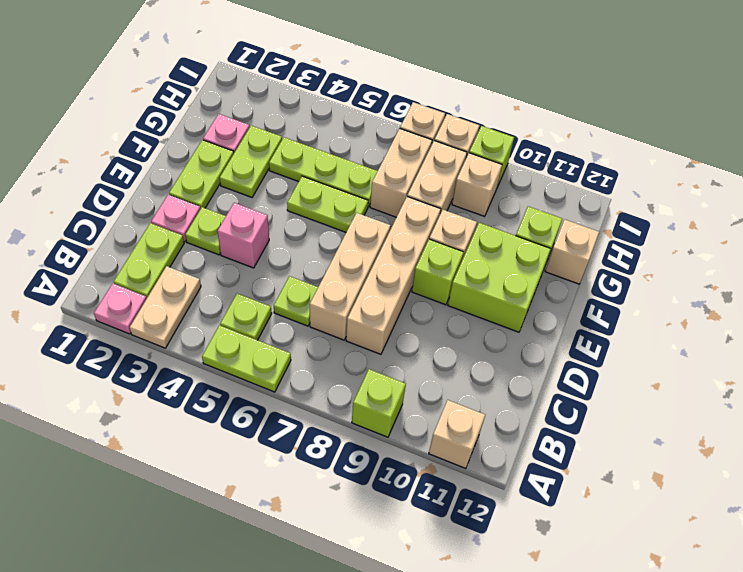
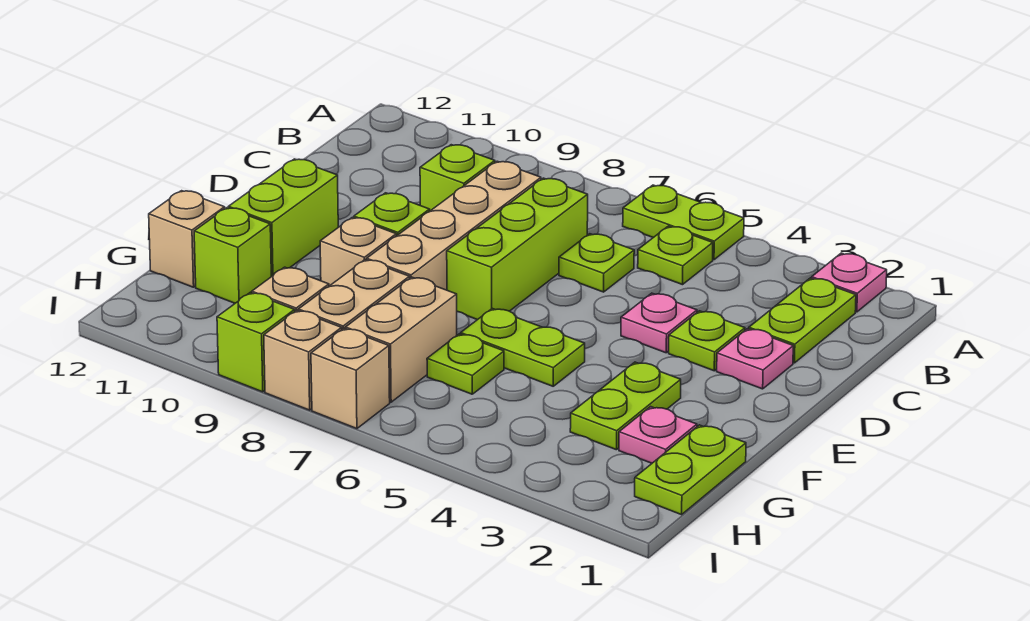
tan 1x2 plate [130,266,201,348] -> none
lime 1x1 brick [352,369,406,437] -> lime 1x1 brick moved to [420,145,495,211]
tan 1x1 brick [429,400,485,469] -> none
tan 1x3 brick [310,213,391,340] -> lime 1x3 brick [447,178,588,320]
pink 1x1 brick [217,203,269,268] -> pink 1x1 plate [621,293,697,353]
lime 1x2 plate [169,140,234,208] -> lime 1x2 plate moved to [635,425,746,515]
lime 2x2 brick [448,223,551,332] -> lime 1x2 brick [228,159,338,277]
lime 1x3 plate [269,137,377,207] -> lime 1x1 plate [427,334,504,394]

